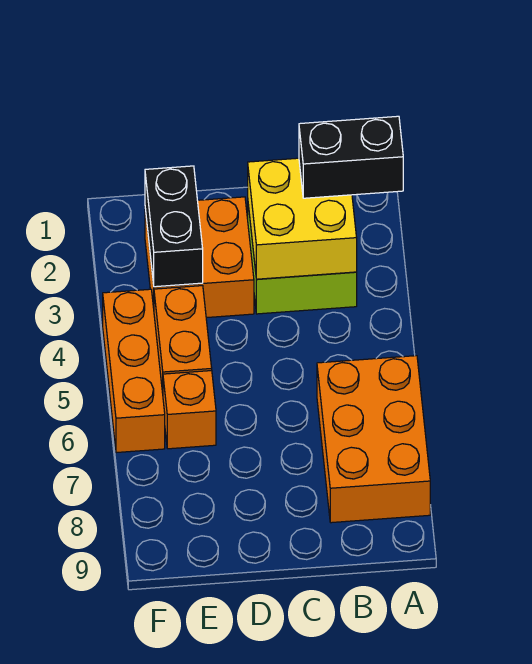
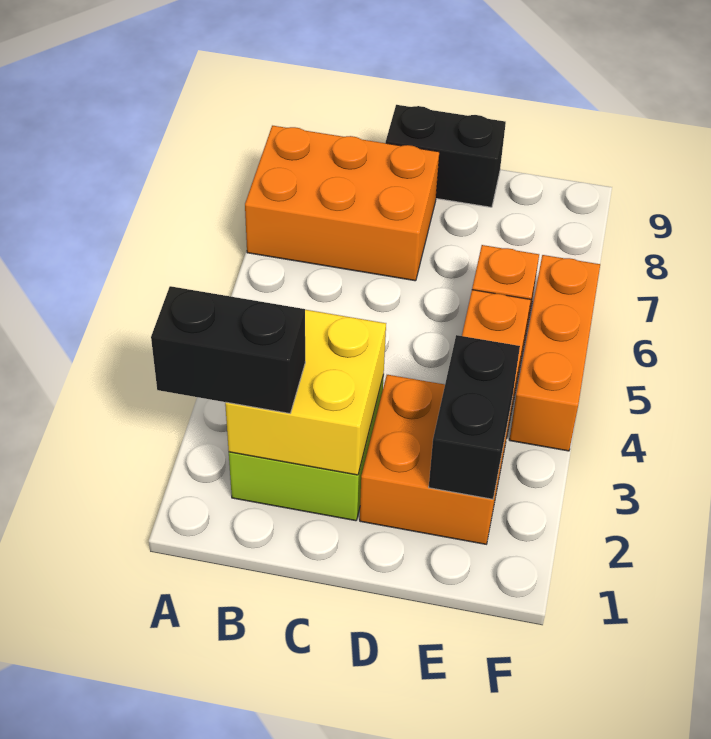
orange 2x3 brick [317,356,430,523] -> orange 2x3 brick turned to [245,126,439,281]
none -> black 1x2 brick [386,105,506,207]

